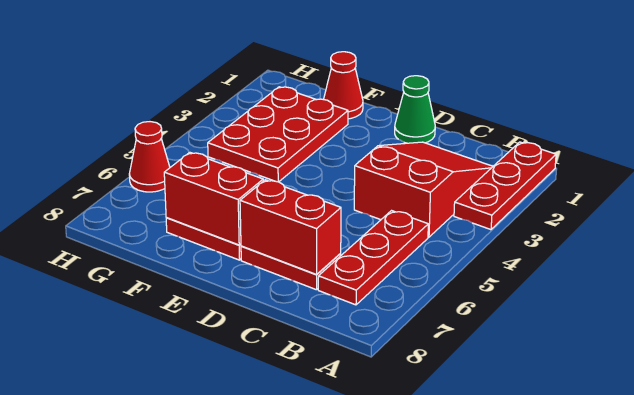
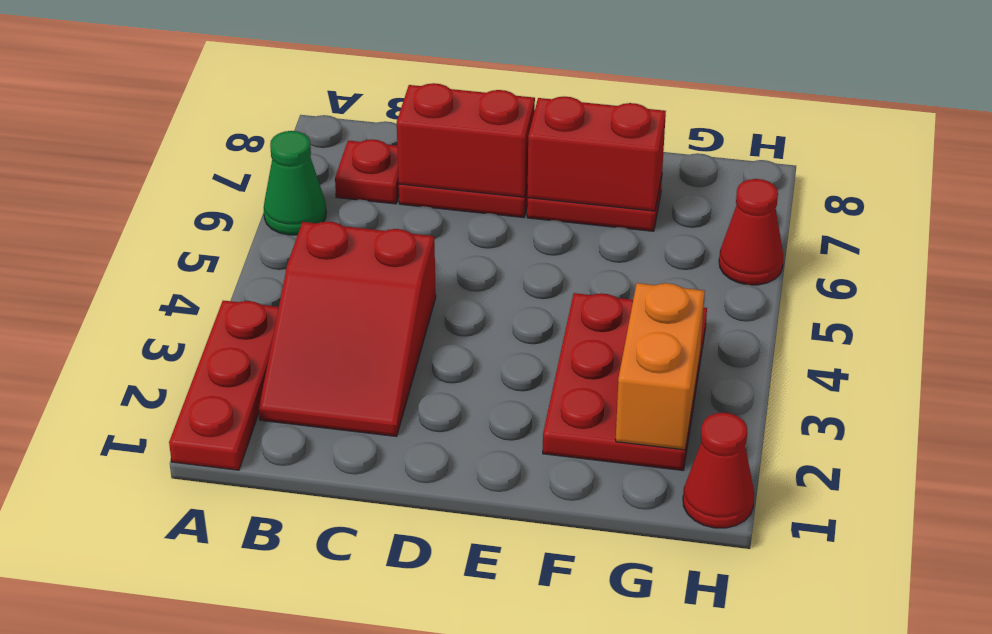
red 1x3 plate [318,211,428,305] -> red 1x1 plate [335,139,399,204]
green 1x1 cone [395,76,435,143] -> green 1x1 cone moved to [264,131,326,235]
red 1x1 cone [324,52,363,119] -> red 1x1 cone moved to [683,413,754,528]
none -> orange 1x2 brick [616,283,705,450]

